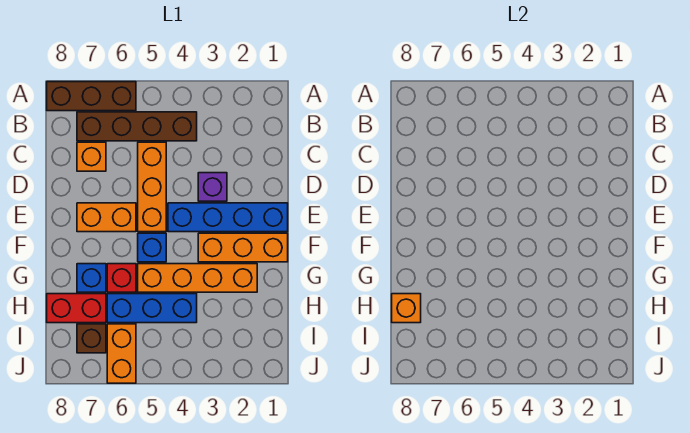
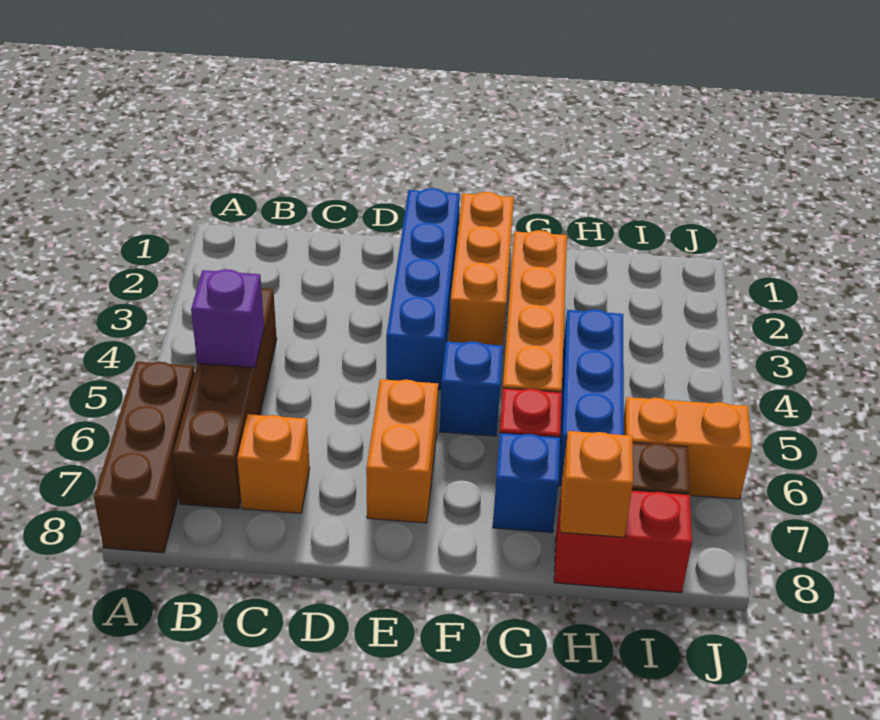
orange 1x3 brick [138,142,166,232] -> none
purple 1x1 brick [198,173,227,201] -> purple 1x1 brick moved to [191,269,264,367]
red 1x2 brick [47,294,106,323] -> red 1x2 brick turned to [554,487,692,593]

